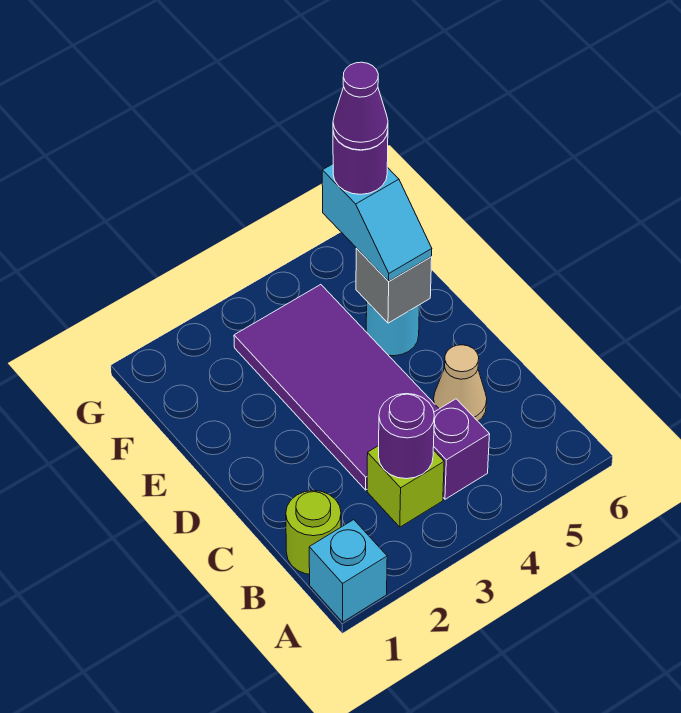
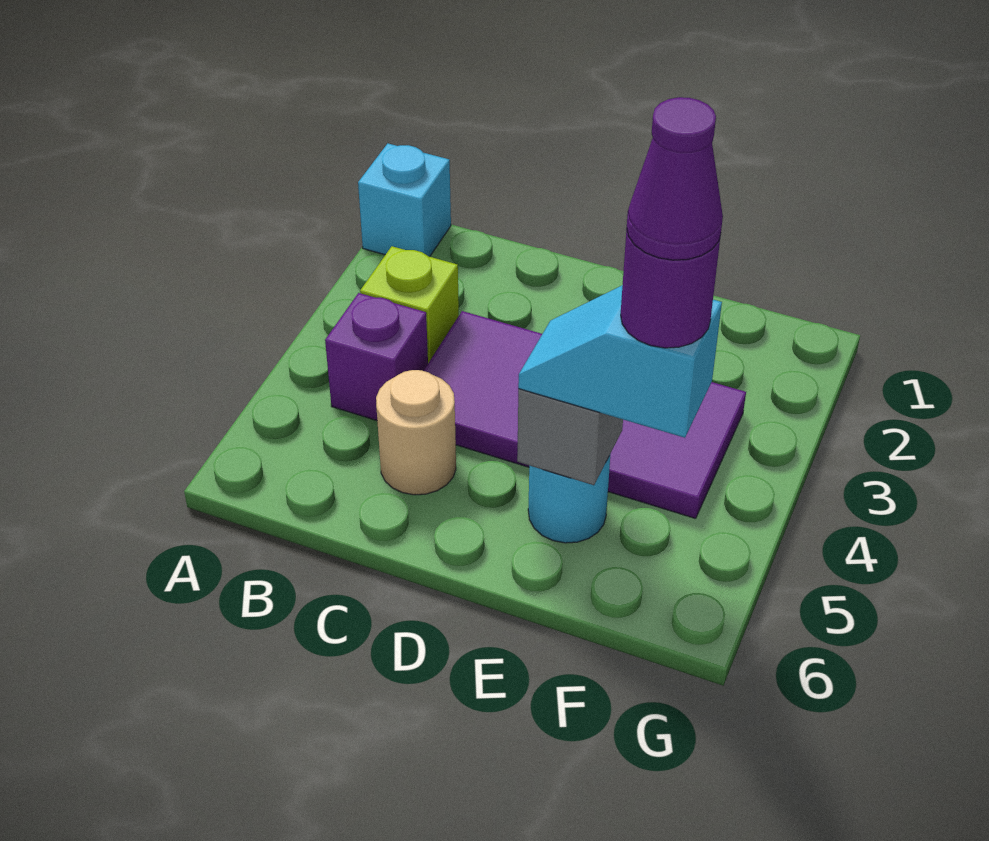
lime 1x1 round brick [286,491,341,574] -> none
purple 1x1 round brick [378,394,434,479] -> none
tan 1x1 cone [433,345,487,421] -> tan 1x1 round brick [376,370,456,495]

